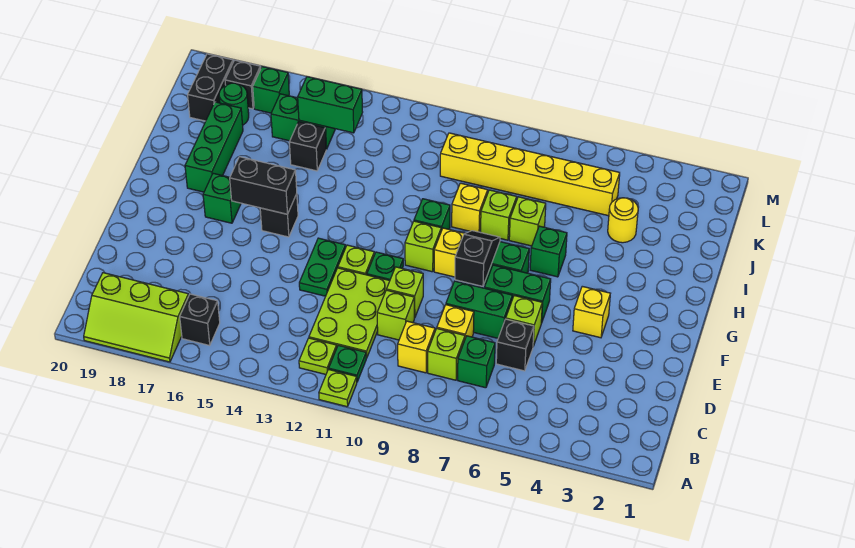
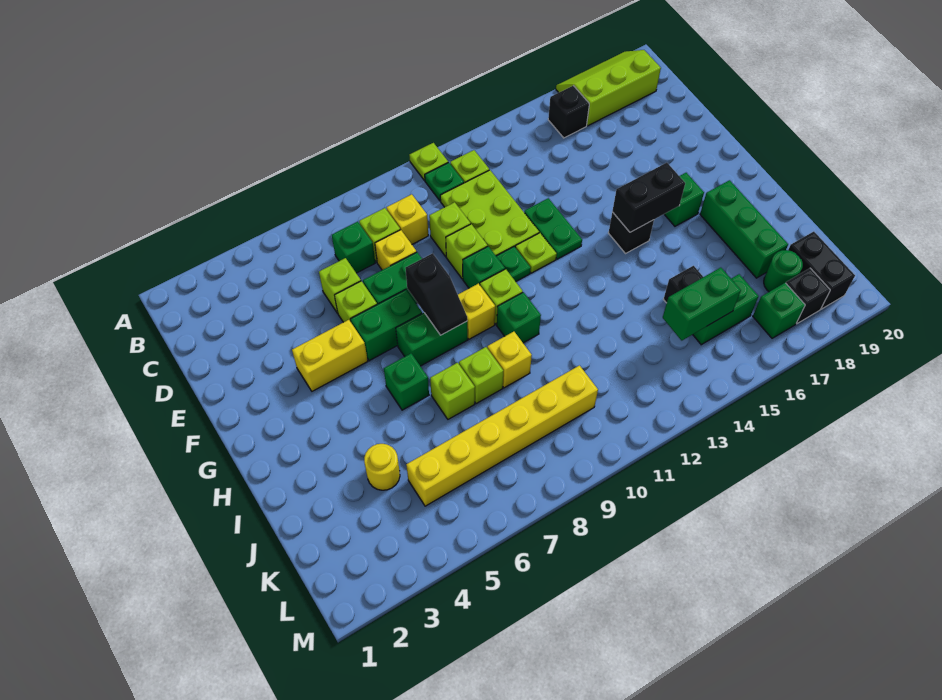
black 1x1 brick [496,319,534,371] -> lime 1x1 brick [319,258,361,313]
yellow 1x1 brick [573,286,610,338] -> yellow 1x2 brick [292,320,368,391]
none -> green 1x1 brick [463,246,505,288]

